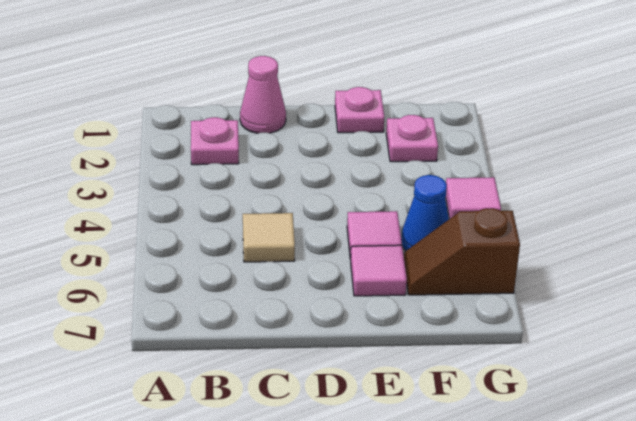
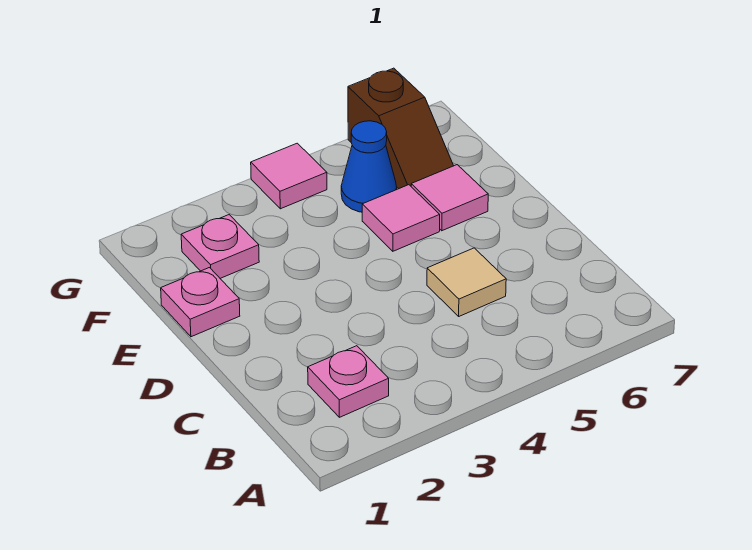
pink 1x1 cone [240,56,286,133] -> none

